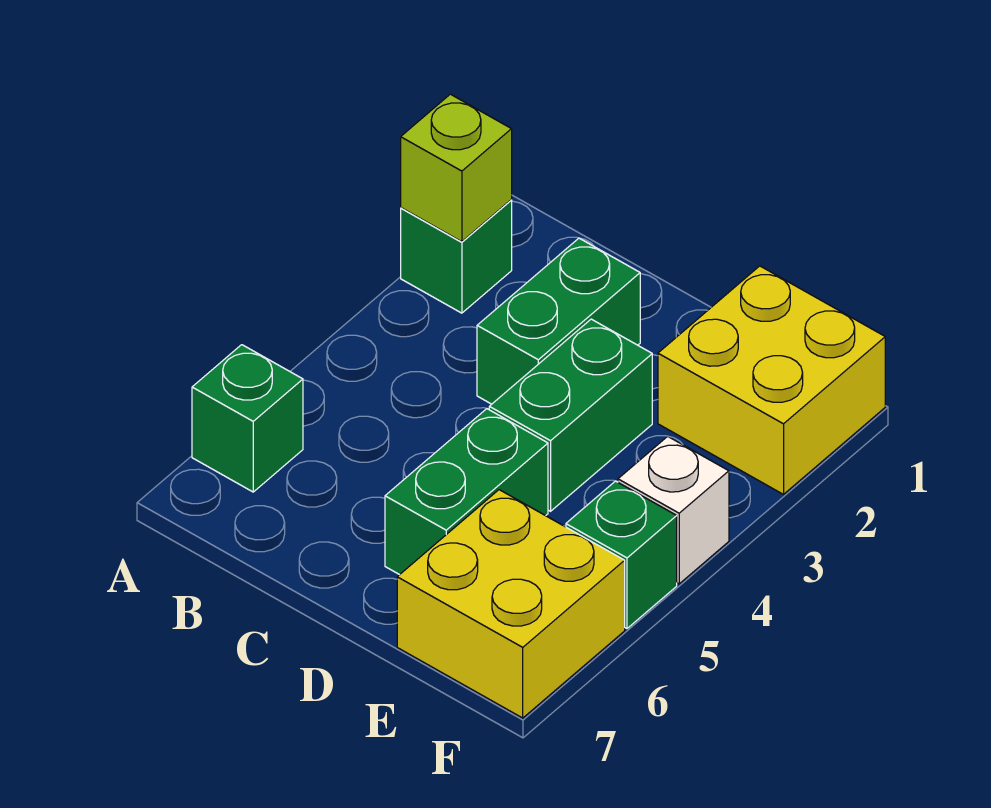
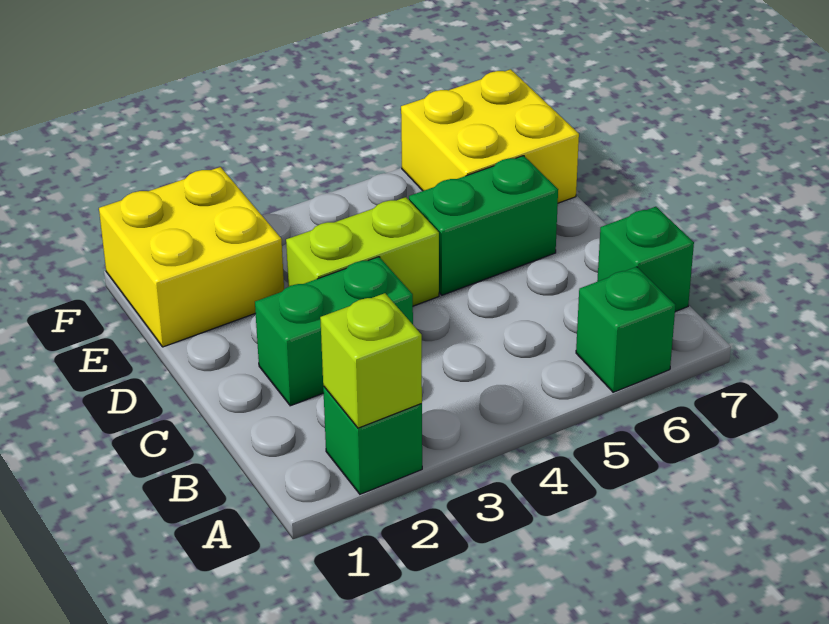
green 1x2 brick [489,319,652,511] -> lime 1x2 brick [286,197,439,306]
white 1x1 brick [618,436,729,584] -> none
green 1x1 brick [566,481,677,628] -> green 1x1 brick moved to [597,207,694,312]

